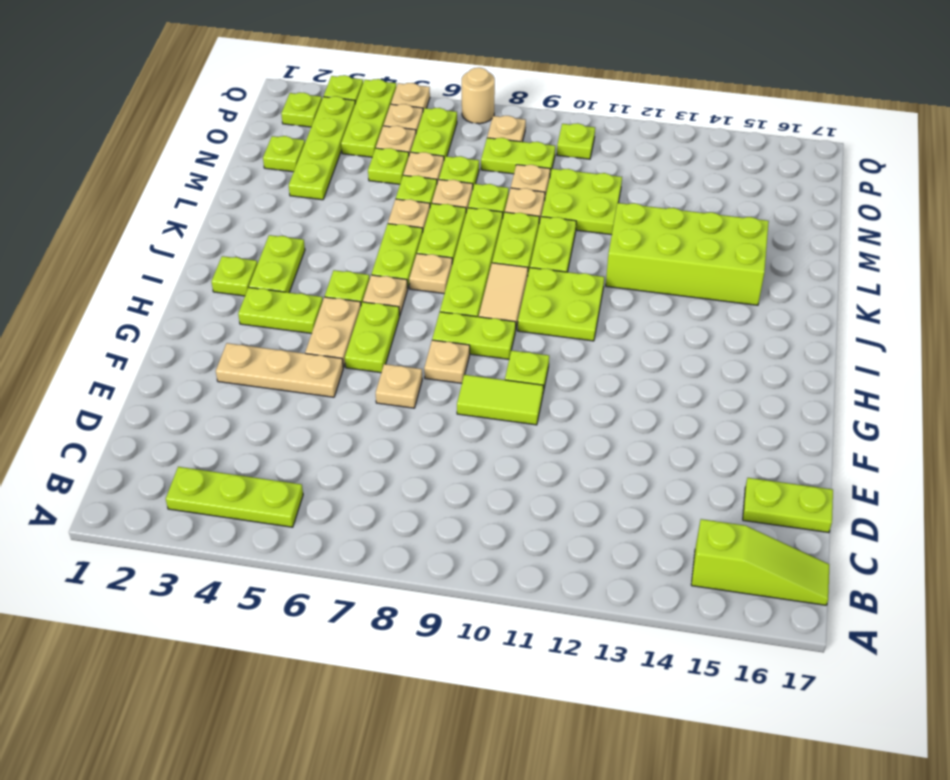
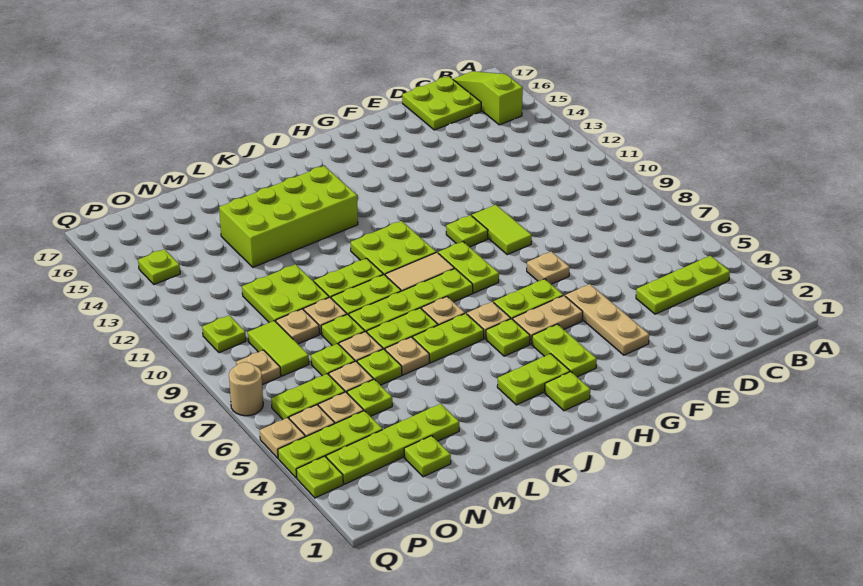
lime 1x3 plate [166,467,303,527] -> lime 1x3 plate turned to [636,256,730,314]
lime 1x2 plate [743,478,833,533] -> lime 2x2 plate [402,76,481,130]
tan 1x1 plate [424,340,470,383] -> none
lime 2x4 brick [606,203,769,305] -> lime 2x4 brick turned to [219,166,358,267]
lime 1x2 plate [481,138,555,175] -> lime 1x2 tile [248,321,309,376]
lime 1x1 plate [281,93,322,127] -> lime 1x1 plate moved to [138,249,180,284]

